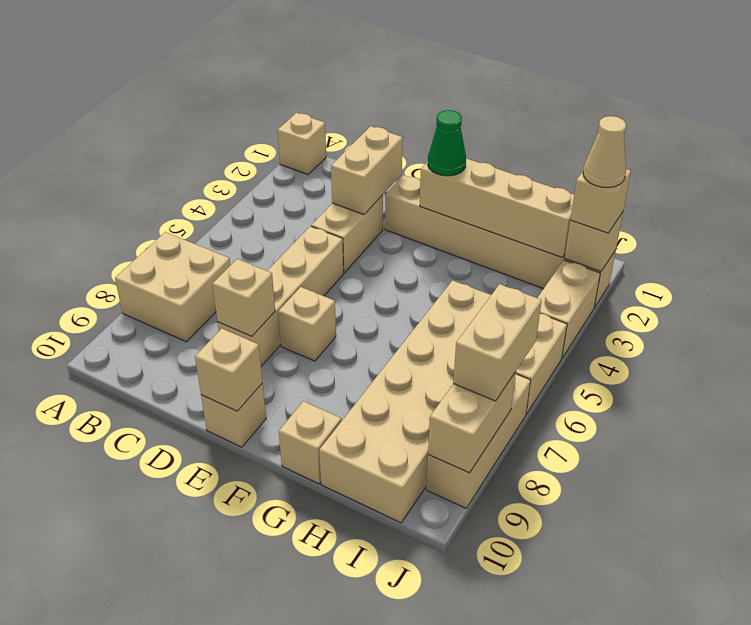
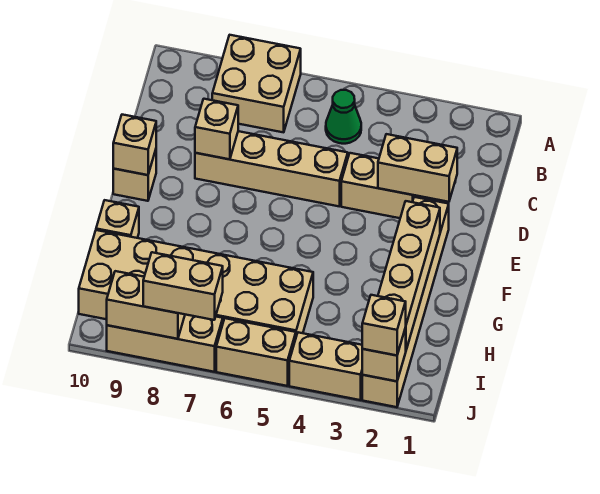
tan 1x1 brick [278,113,326,174] -> none
tan 1x1 brick [278,287,336,361] -> none
green 1x1 cone [428,110,466,176] -> green 1x1 cone moved to [326,90,361,144]
tan 1x1 cone [583,116,626,187] -> none

